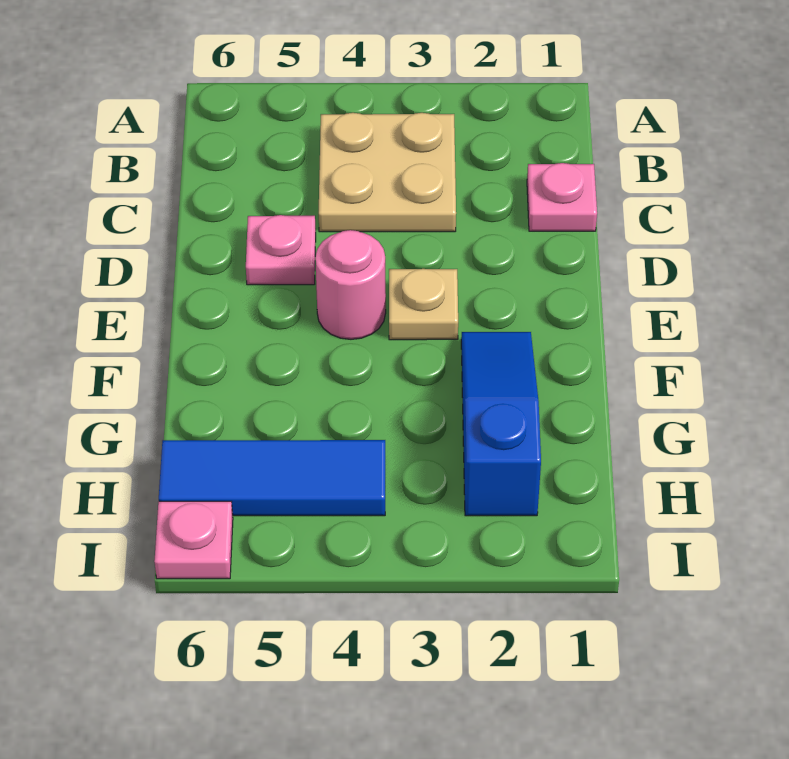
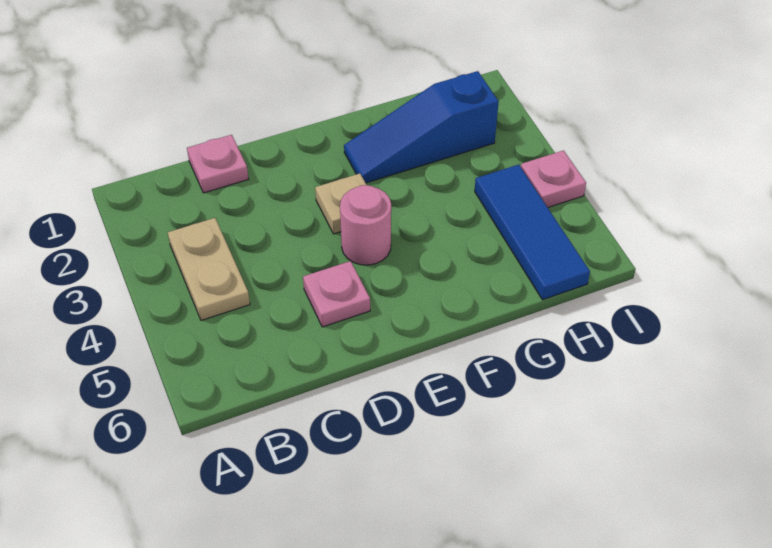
tan 2x2 plate [319,113,456,232] -> tan 1x2 plate [168,218,250,320]
pink 1x1 plate [154,501,233,579] -> pink 1x1 plate moved to [521,151,586,207]

